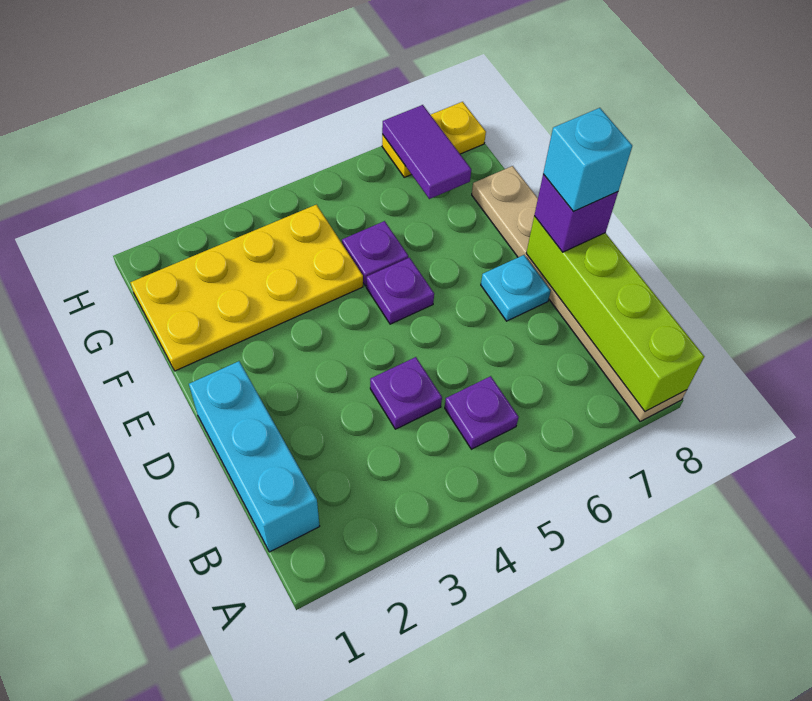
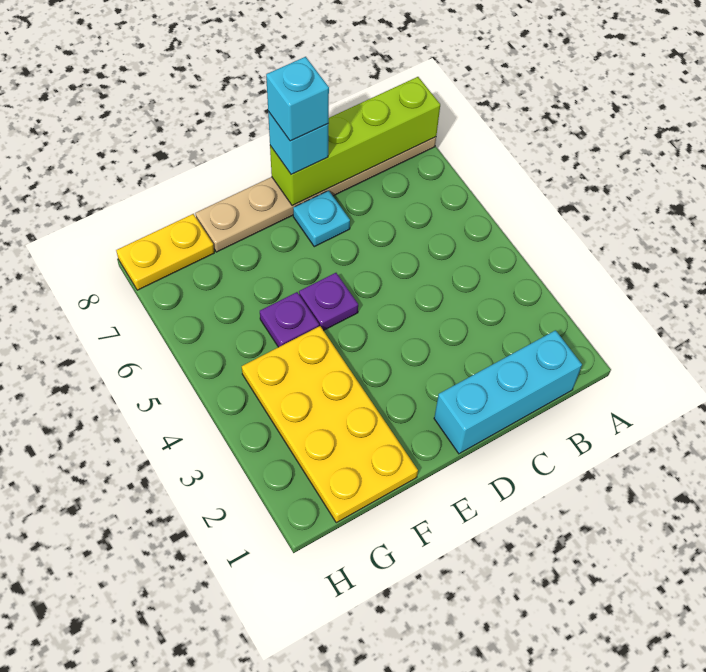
purple 1x1 plate [445,376,519,449] -> none
purple 1x1 plate [370,357,442,429] -> none
purple 1x1 brick [534,174,618,252] -> cyan 1x1 brick [268,111,328,175]
purple 1x2 tile [382,105,471,199] -> none
yellow 1x2 plate [382,102,486,177] -> yellow 1x2 plate turned to [116,214,214,290]

